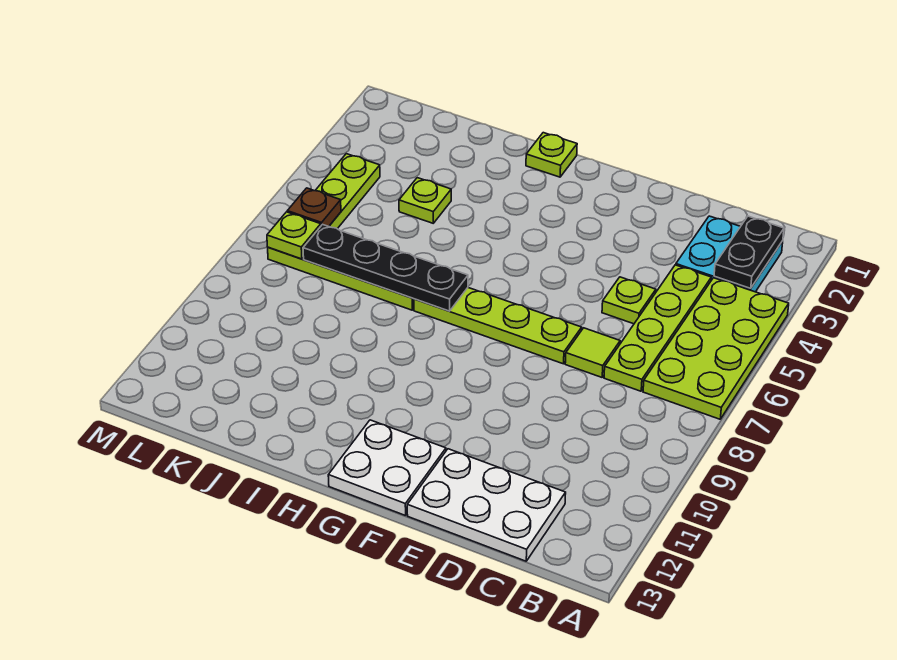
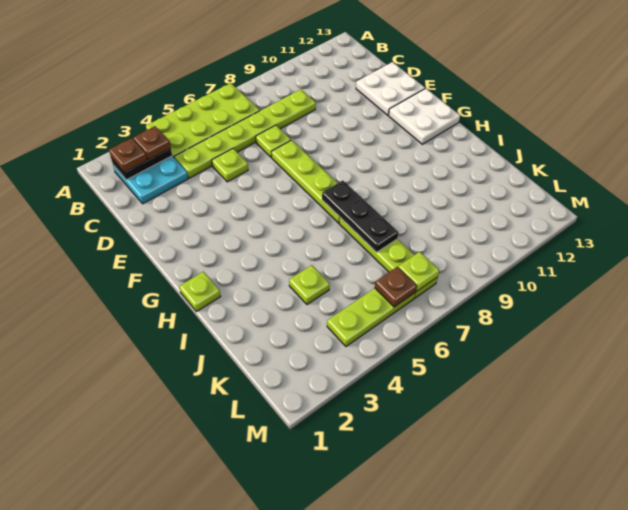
none -> brown 1x1 plate [109,138,147,172]
none -> brown 1x1 plate [133,126,171,160]
lime 1x4 plate [604,265,711,391] -> lime 1x6 plate [174,89,316,178]
white 2x3 plate [407,449,566,561] -> white 2x2 plate [356,62,425,115]
lime 1x1 tile [565,328,620,377] -> lime 1x1 plate [256,125,291,157]
black 1x4 plate [303,224,468,311] -> black 1x3 plate [322,181,399,252]

